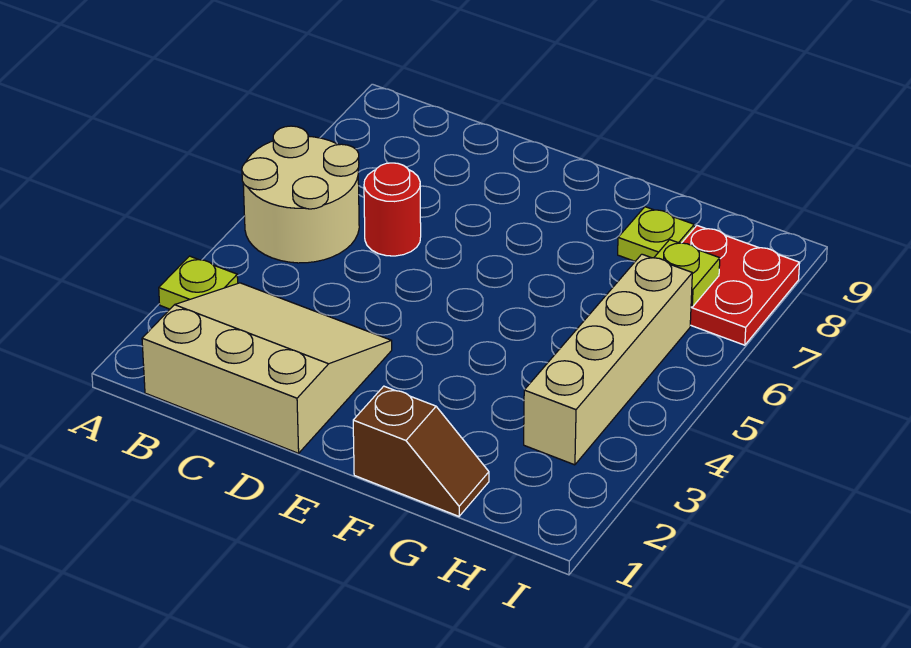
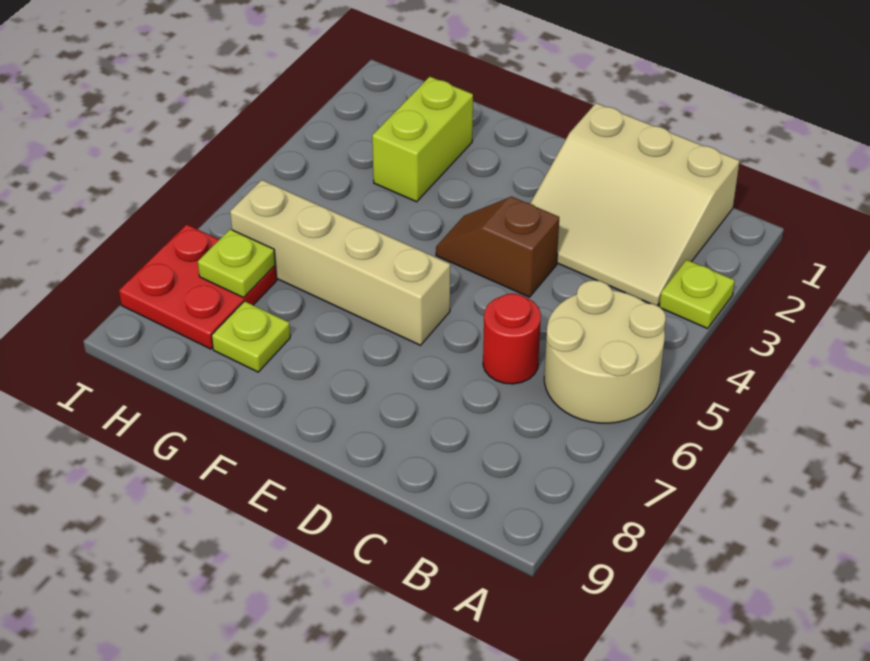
brown 1x2 slope [353,386,489,516] -> brown 1x2 slope moved to [436,197,559,297]
none -> lime 1x2 brick [372,77,473,202]
tan 1x4 brick [524,254,692,465] -> tan 1x4 brick turned to [230,180,450,345]

